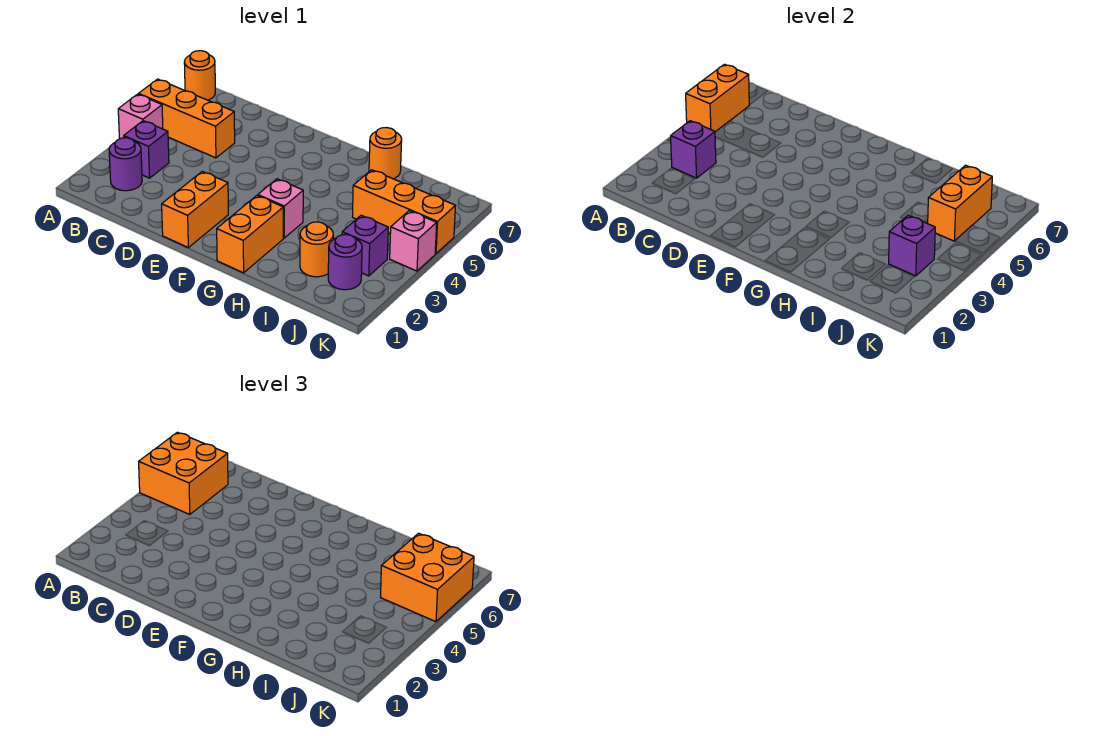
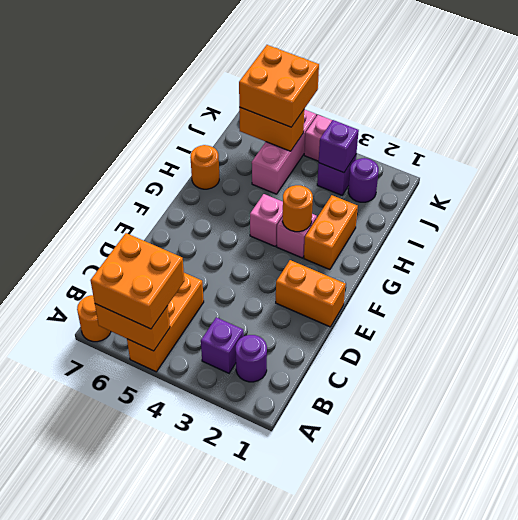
pink 1x1 brick [118,94,163,139] -> pink 1x1 brick moved to [250,194,283,246]
purple 1x1 brick [670,121,716,178] -> none
orange 1x2 brick [217,196,283,273] -> orange 1x2 brick turned to [304,195,358,270]
orange 1x1 round brick [300,222,333,277] -> orange 1x1 round brick moved to [282,185,313,232]
orange 1x3 brick [353,170,455,254] -> pink 1x3 brick [252,109,316,194]

